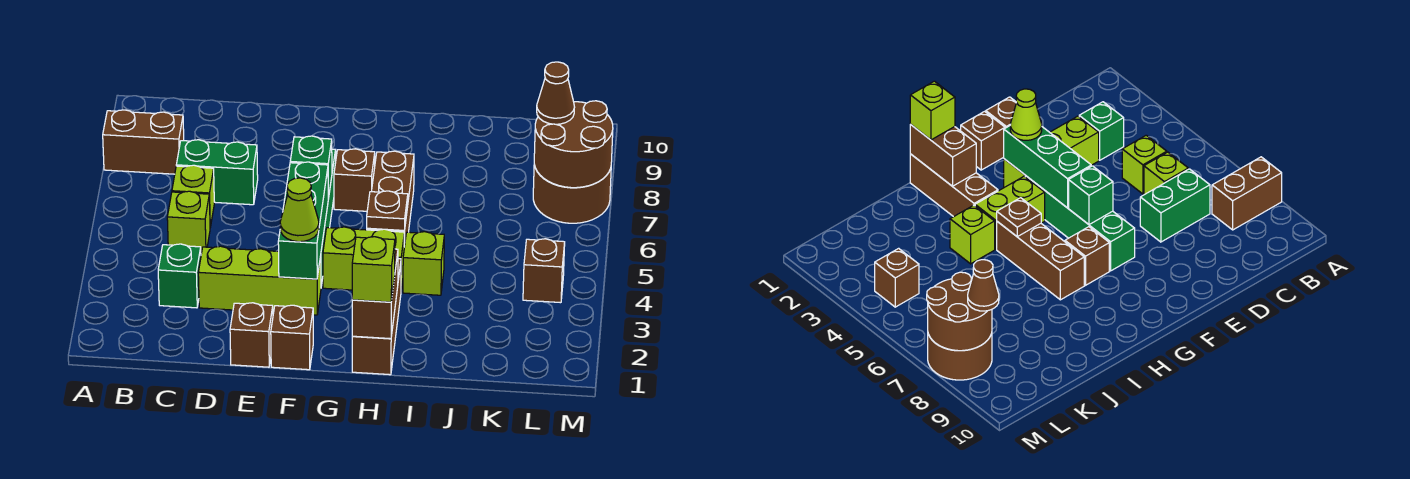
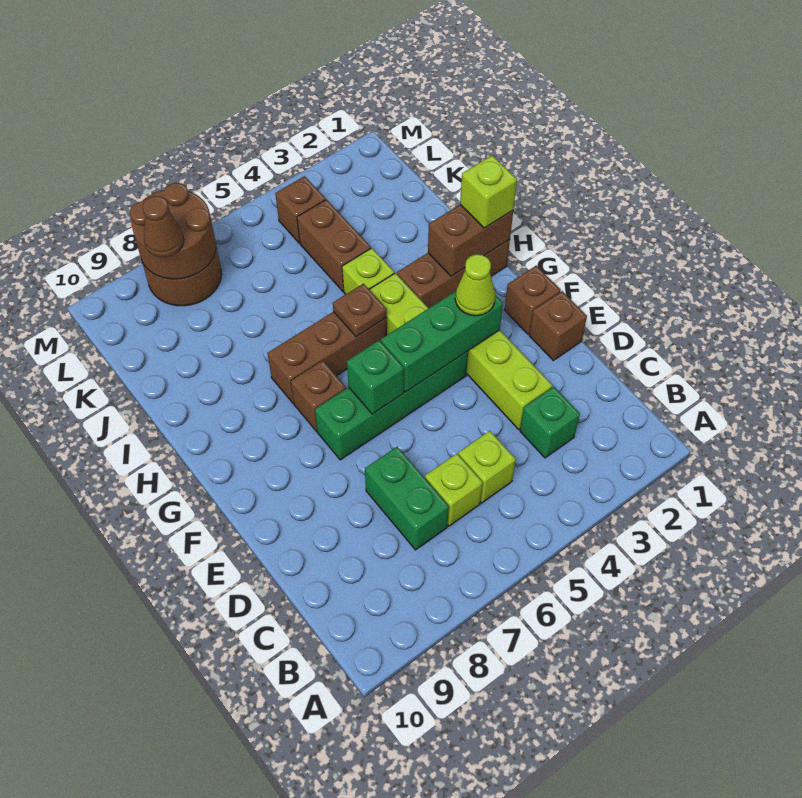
brown 1x2 brick [103,110,184,174] -> brown 1x2 brick moved to [297,200,371,291]

